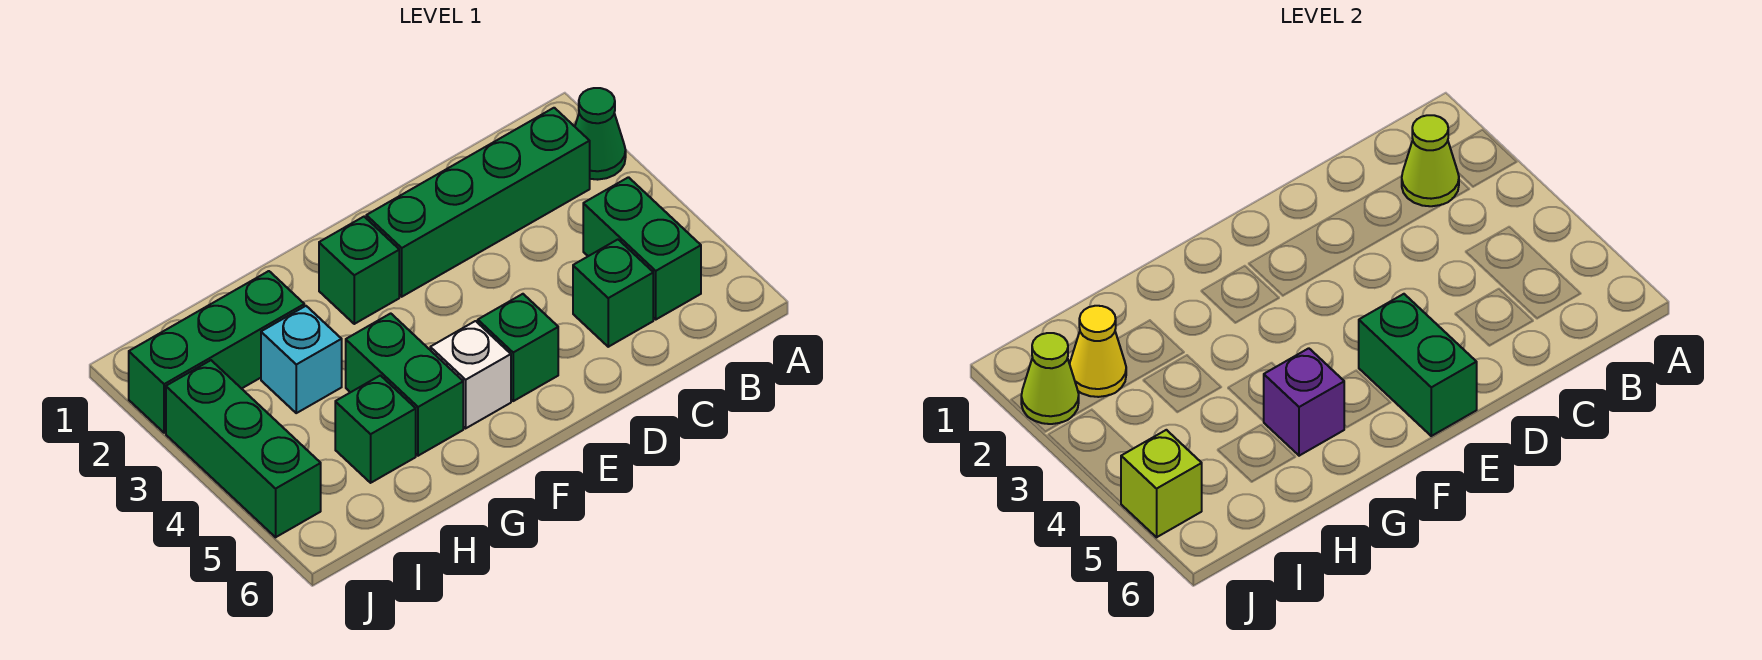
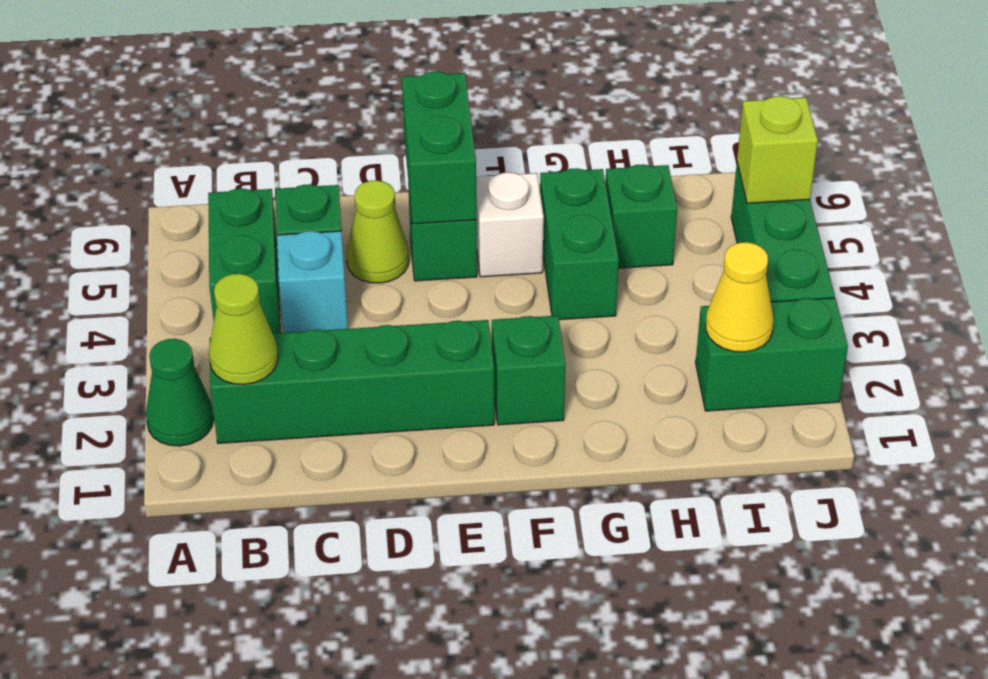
purple 1x1 brick [1264,348,1344,456] -> none
green 1x3 brick [129,271,304,433] -> green 1x2 brick [696,298,848,411]
cyan 1x1 brick [261,306,342,413] -> cyan 1x1 brick moved to [277,231,348,333]
lime 1x1 cone [1021,333,1079,424] -> lime 1x1 cone moved to [346,180,409,283]

